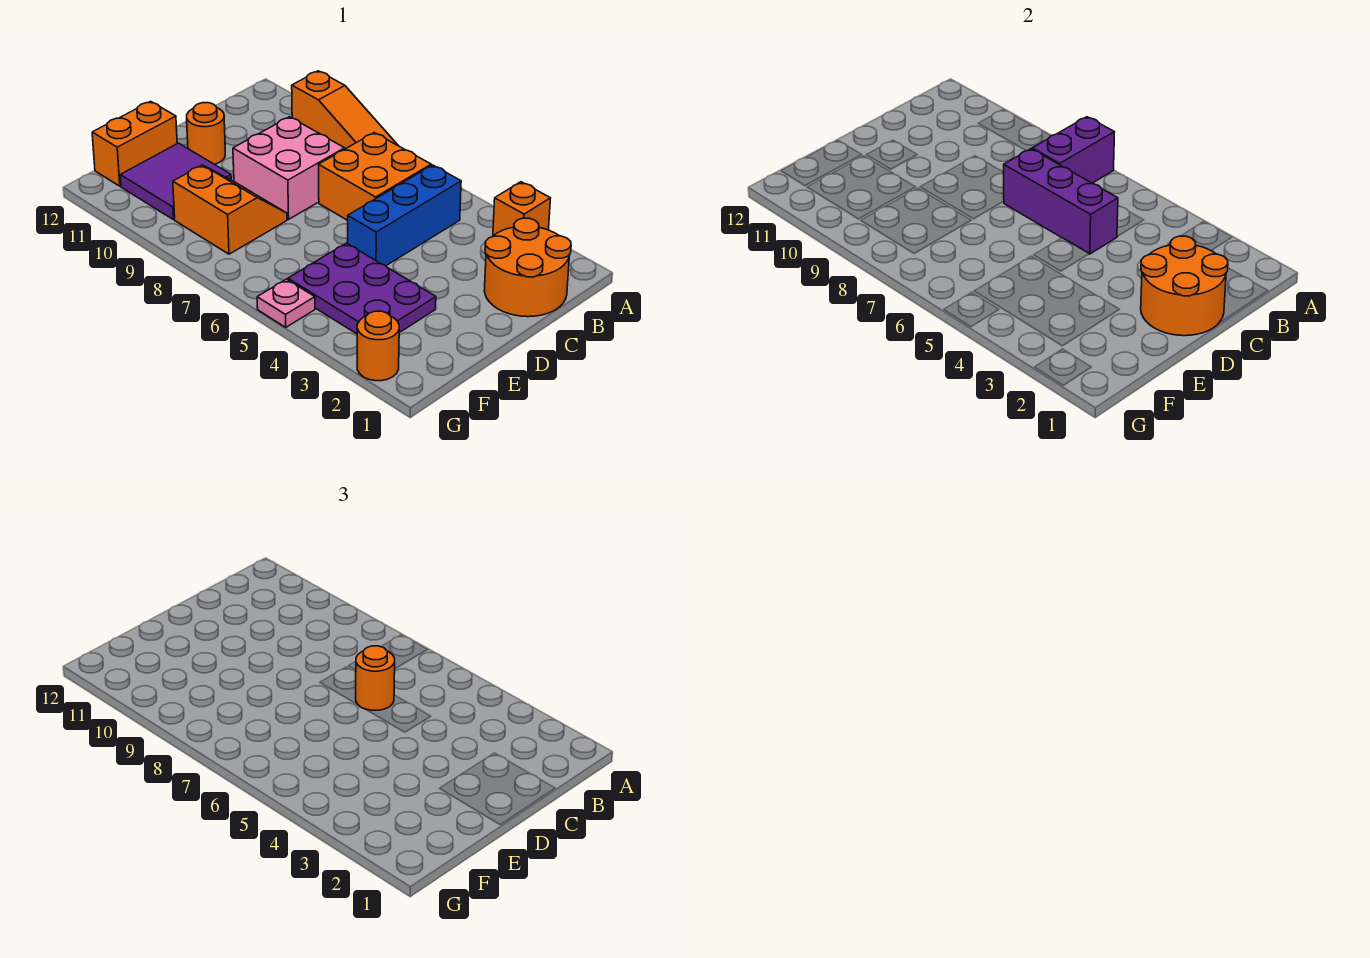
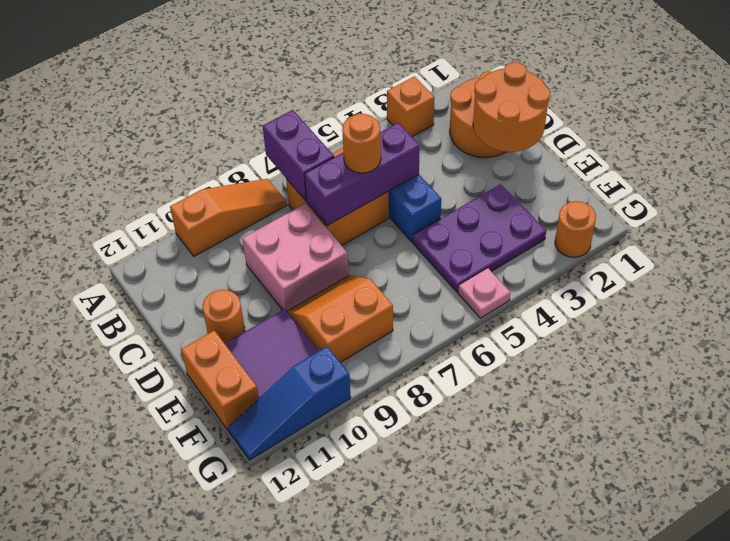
none -> blue 1x3 slope [228,347,351,460]

